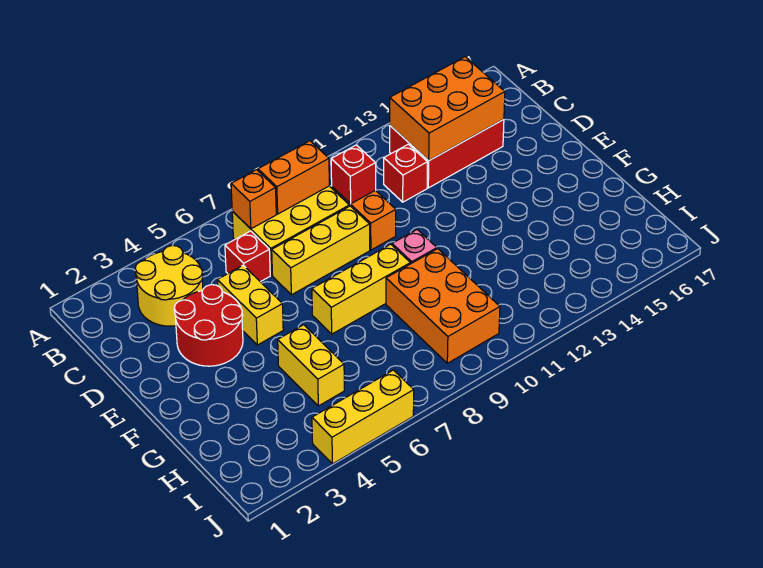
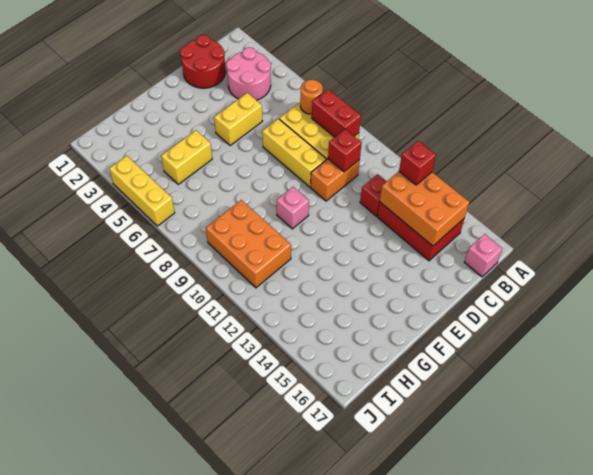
yellow 2x2 round brick [135,246,203,326] -> pink 2x2 round brick [226,47,271,100]
orange 1x1 brick [231,170,276,229] -> orange 1x1 round brick [300,80,323,114]
orange 1x2 brick [258,141,329,214] -> red 1x2 brick [312,89,361,137]
none -> pink 1x1 brick [464,234,503,277]
red 1x1 brick [225,231,270,282] -> red 1x1 brick moved to [399,141,436,185]
red 2x2 round brick [174,285,243,366] -> red 2x2 round brick moved to [180,35,226,88]
yellow 1x3 brick [312,244,410,334] -> none
orange 2x3 brick [386,249,500,363] -> orange 2x3 brick turned to [206,200,291,288]

